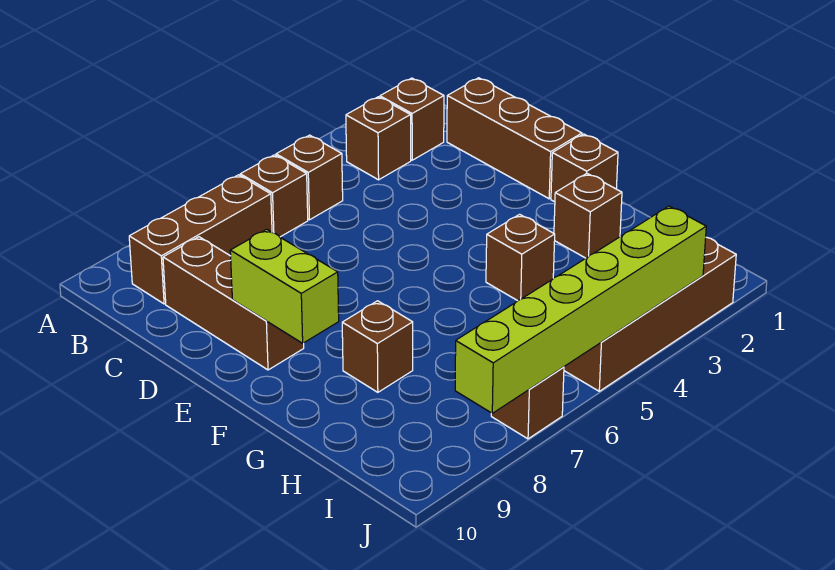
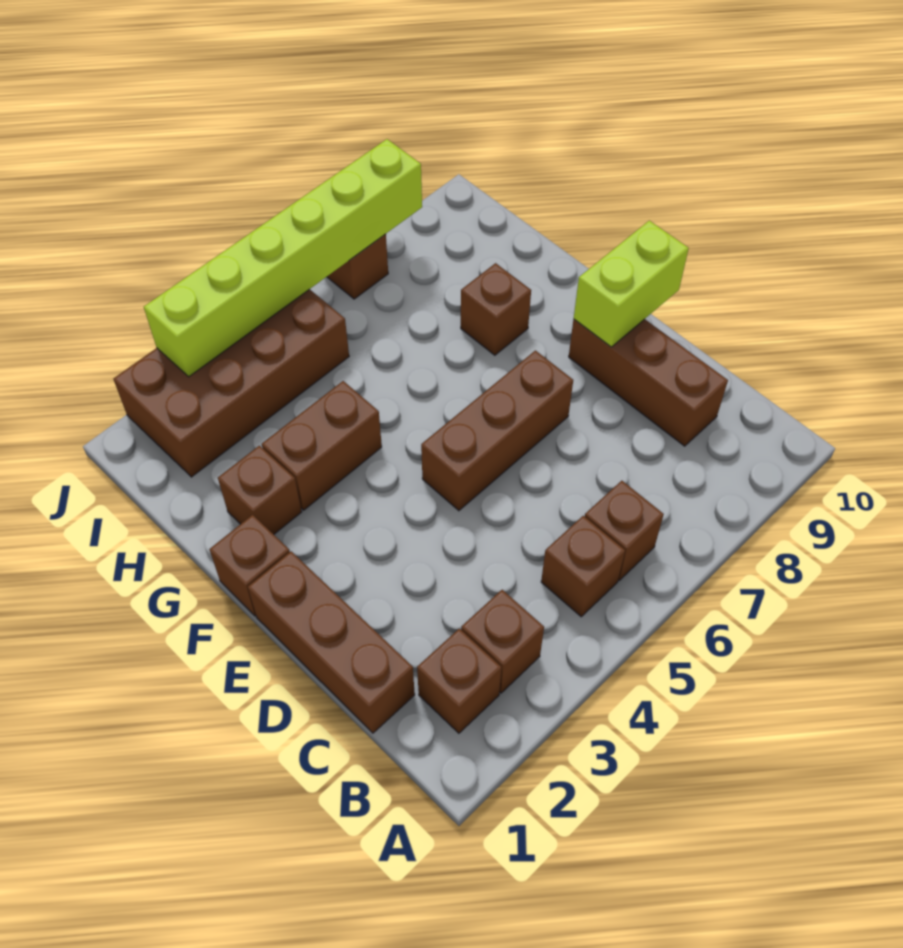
brown 1x3 brick [129,175,272,304] -> brown 1x3 brick moved to [421,351,573,511]
lime 1x2 brick [230,229,339,343] -> lime 1x2 brick turned to [574,221,689,347]
brown 1x1 brick [486,214,555,301] -> brown 1x2 brick [262,381,382,510]

